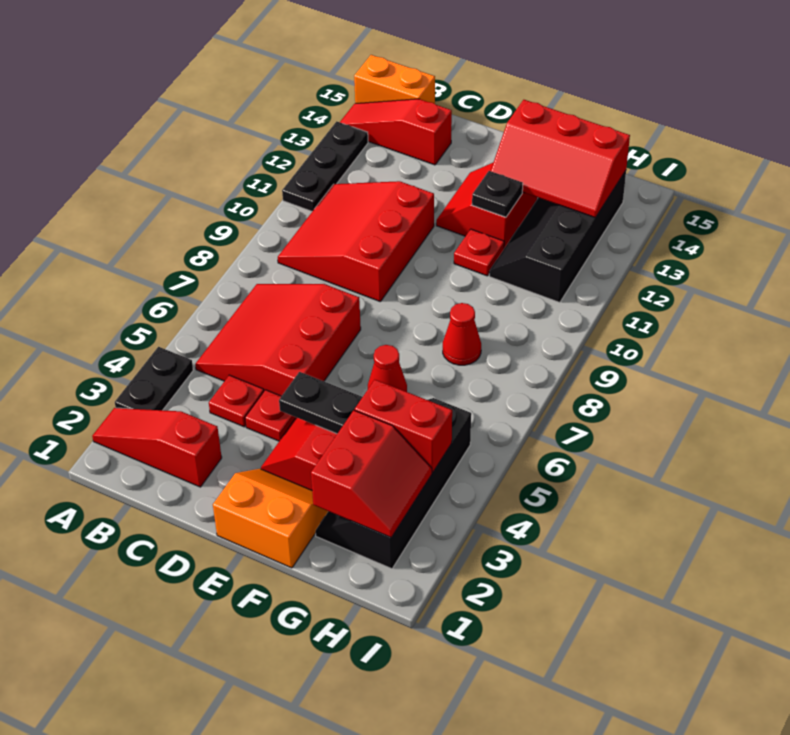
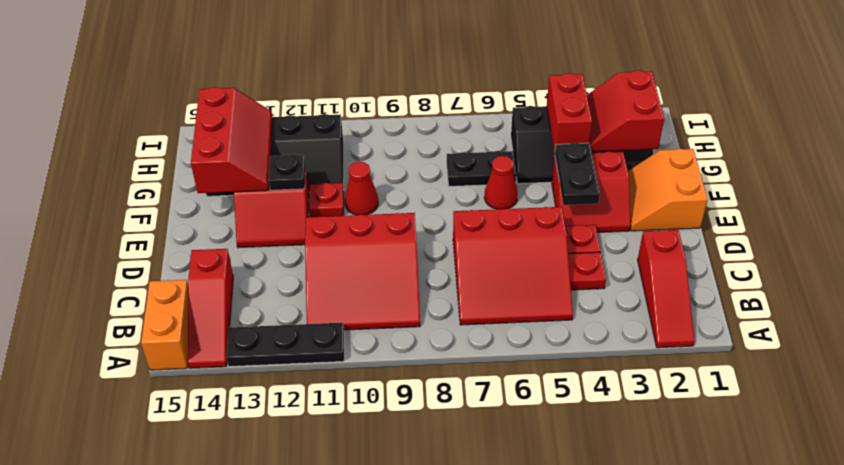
black 1x2 plate [115,347,193,410] -> black 1x2 plate moved to [447,151,516,186]
red 2x2 slope [311,410,432,537] -> red 2x2 slope turned to [587,71,664,152]
red 1x1 cone [443,303,481,365] -> red 1x1 cone moved to [345,162,378,215]

